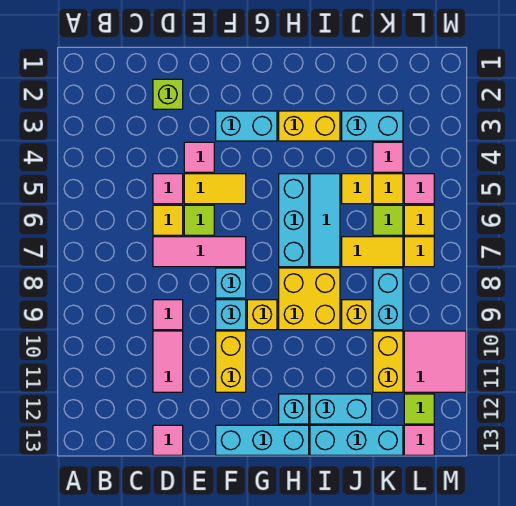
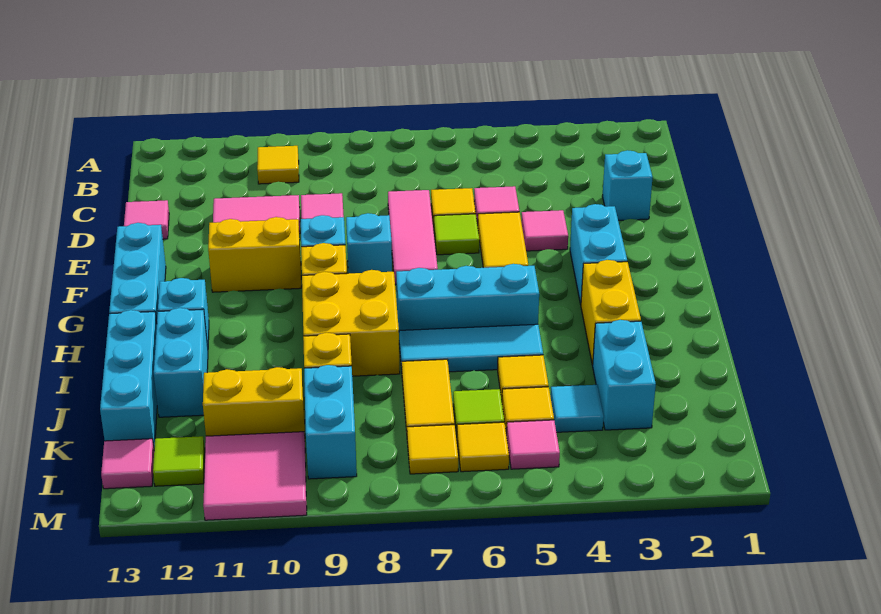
none -> yellow 1x1 tile [257,146,299,184]
lime 1x1 brick [153,79,183,109] -> cyan 1x1 brick [602,150,653,220]
pink 1x1 tile [373,142,403,172] -> cyan 1x1 tile [551,385,604,432]
cyan 1x2 brick [373,268,403,330] -> cyan 1x2 brick turned to [304,365,357,479]

